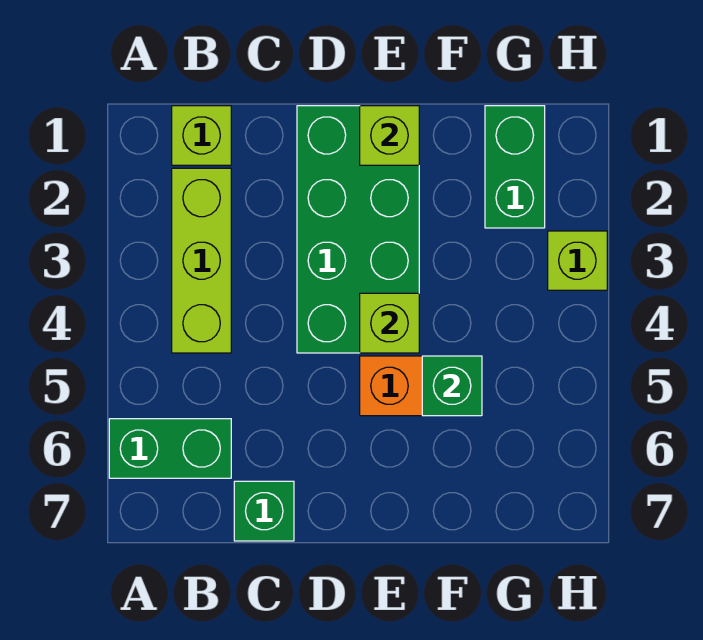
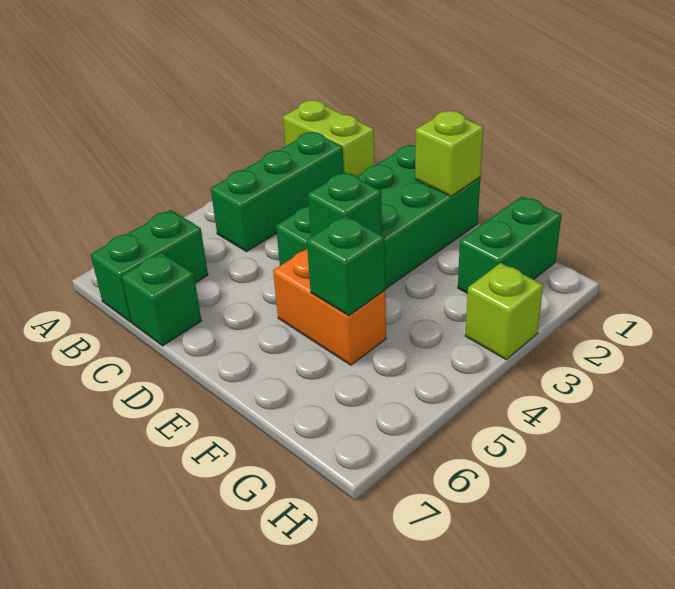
green 1x2 brick [109,419,231,478] -> green 1x2 brick turned to [91,210,208,322]
lime 1x1 brick [172,106,231,165] -> lime 1x2 brick [283,100,375,176]
lime 1x3 brick [172,168,231,353] -> green 1x3 brick [211,132,344,252]
lime 1x1 brick [360,293,419,353] -> green 1x1 brick [308,172,382,237]

